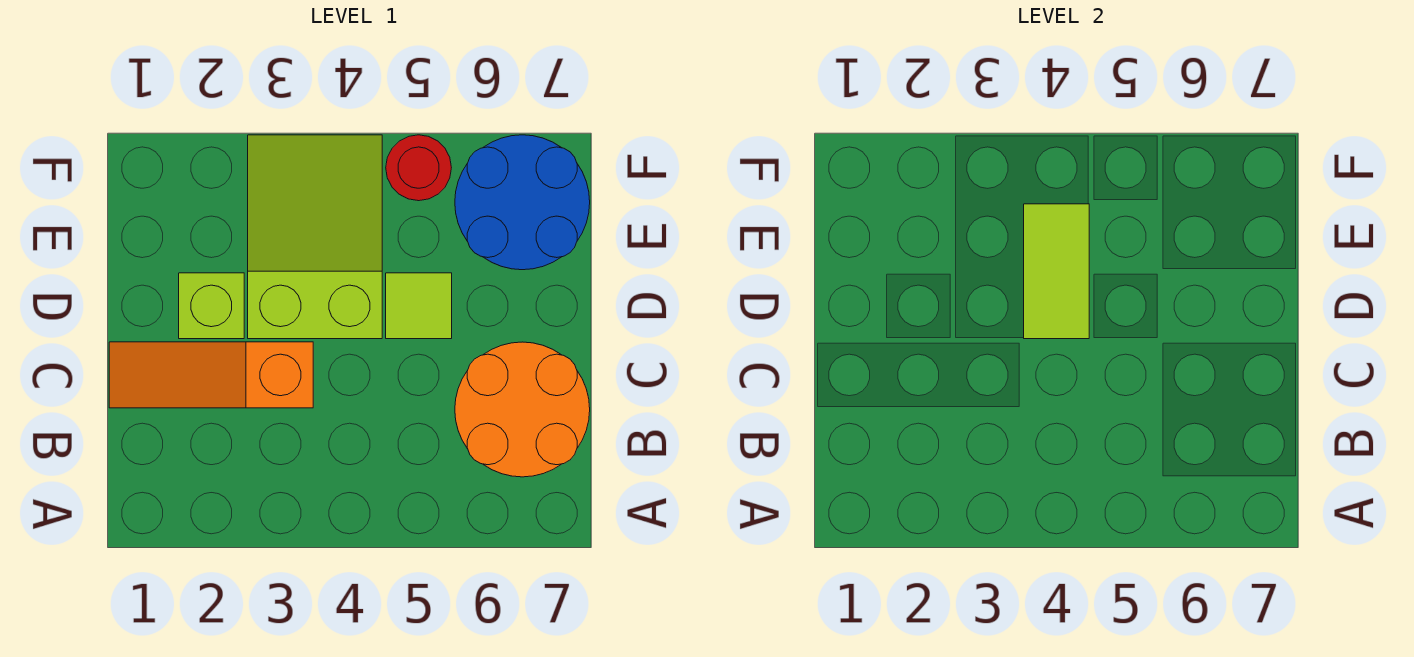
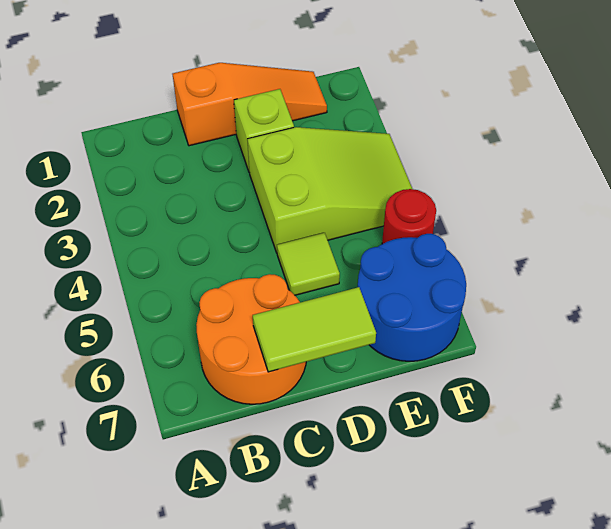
orange 1x3 slope [109,342,313,408] -> orange 1x3 slope turned to [173,63,327,146]
lime 1x2 tile [1024,204,1089,339] -> lime 1x2 tile moved to [253,287,376,372]

